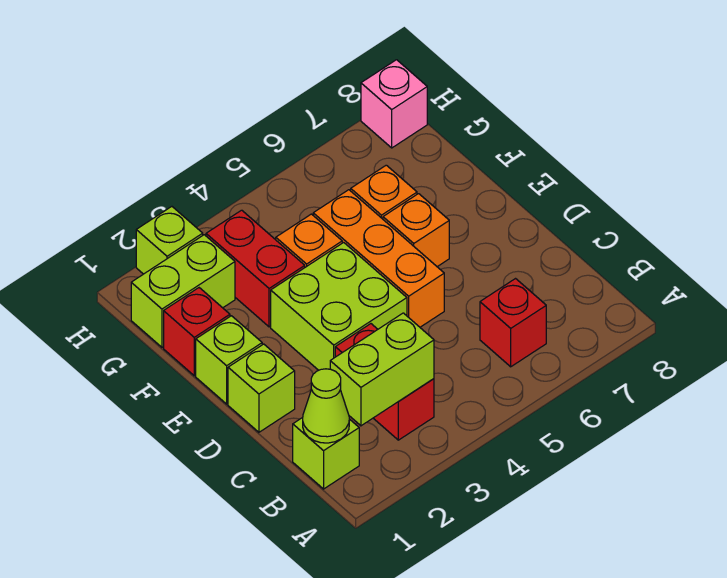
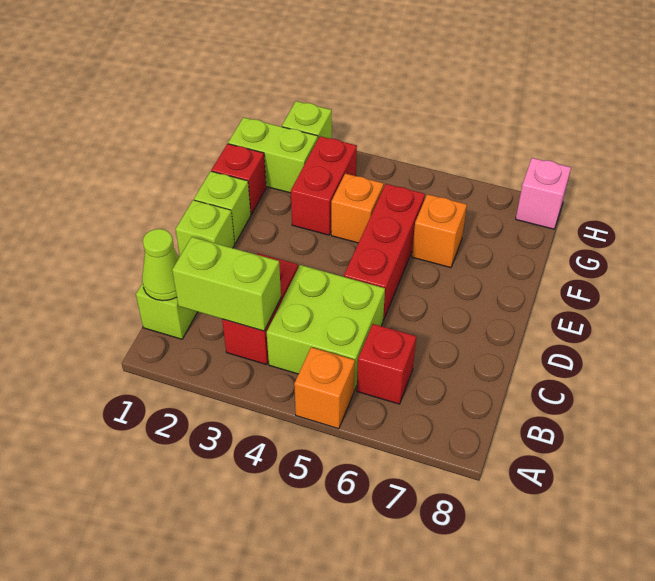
lime 2x2 brick [271,242,407,370] -> lime 2x2 brick moved to [267,265,385,391]
orange 1x3 brick [313,190,444,327] -> red 1x3 brick [344,184,425,320]
orange 1x1 brick [383,194,449,267] -> orange 1x1 brick moved to [294,347,355,429]

